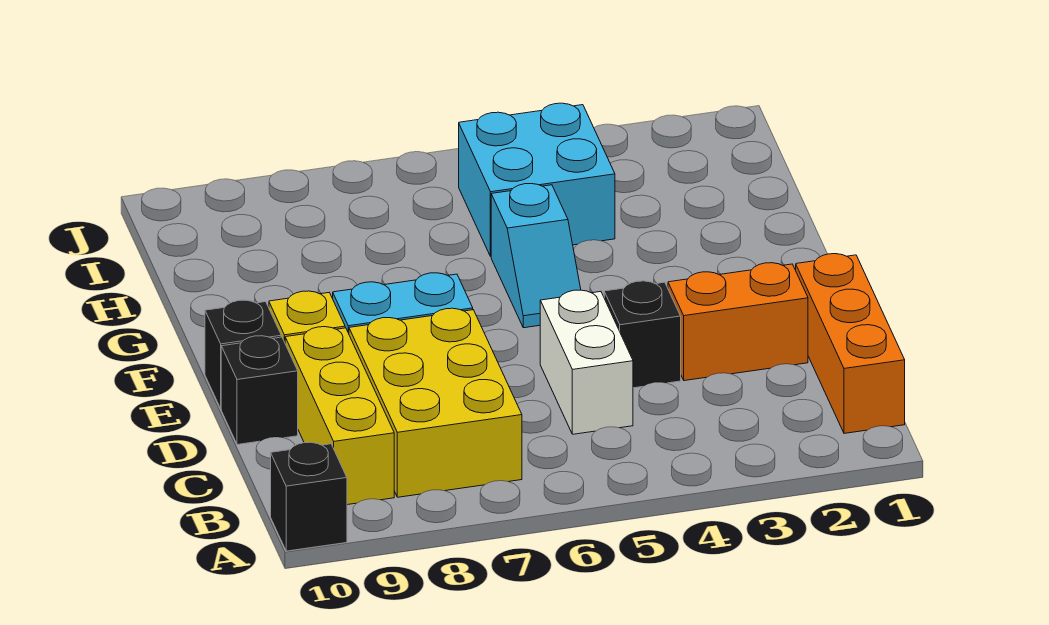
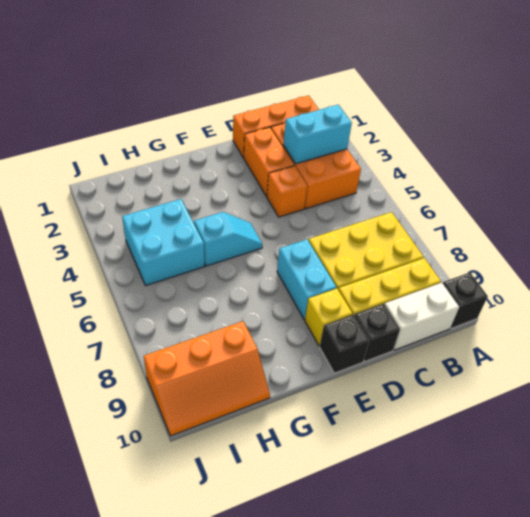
none -> orange 2x3 brick [271,123,361,209]
none -> cyan 1x2 brick [283,105,352,164]
white 1x2 brick [540,290,633,434] -> white 1x2 brick moved to [385,283,459,350]
black 1x1 brick [604,281,681,388] -> orange 1x1 brick [267,166,307,217]
none -> orange 2x3 slope [144,321,270,436]

